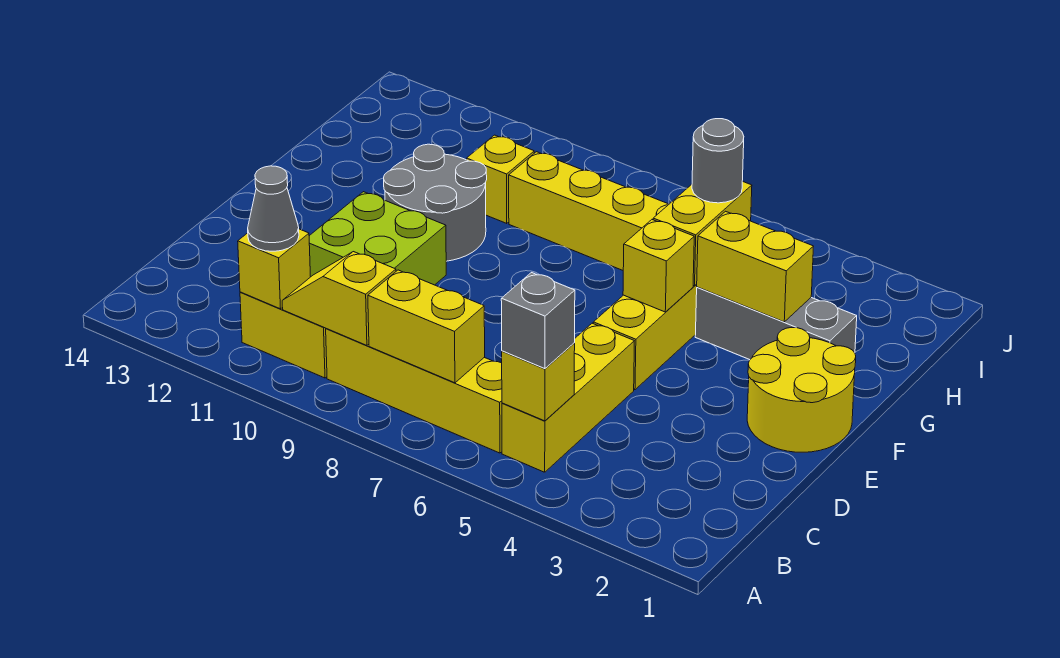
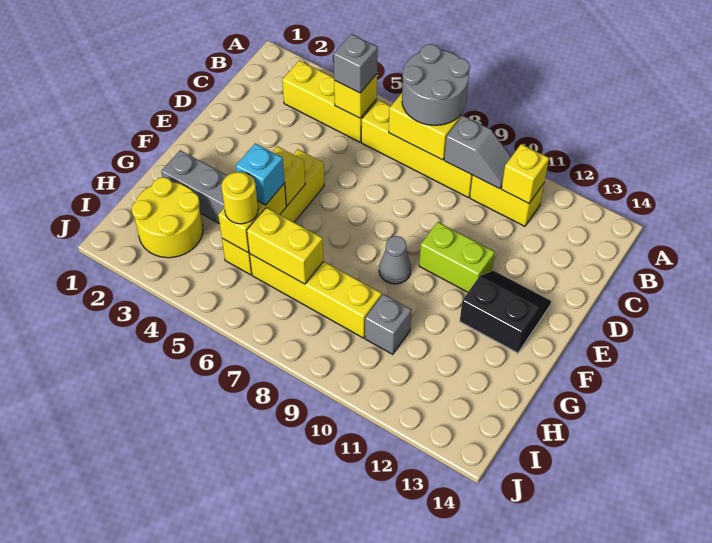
yellow 1x3 brick [502,323,634,472] -> yellow 1x3 brick turned to [282,61,377,142]
yellow 1x2 slope [282,252,396,345] -> grey 1x2 slope [444,116,511,189]
grey 1x1 cone [248,166,299,251] -> grey 1x1 cone moved to [379,236,411,284]
lime 2x2 brick [309,192,446,285] -> lime 1x2 brick [419,222,495,292]
yellow 2x2 round brick [747,328,856,452] -> yellow 2x2 round brick moved to [132,177,203,258]
none -> black 2x2 slope [460,271,551,353]
grey 2x2 round brick [384,144,487,261] -> grey 2x2 round brick moved to [402,44,470,125]
yellow 1x2 brick [697,211,814,322] -> yellow 1x2 brick moved to [247,207,324,284]
none -> cyan 1x1 brick [236,143,285,205]
grey 1x1 round brick [692,119,744,203] -> yellow 1x1 round brick [221,172,258,224]
yellow 1x1 brick [467,135,534,224] -> grey 1x1 brick [365,294,412,354]

